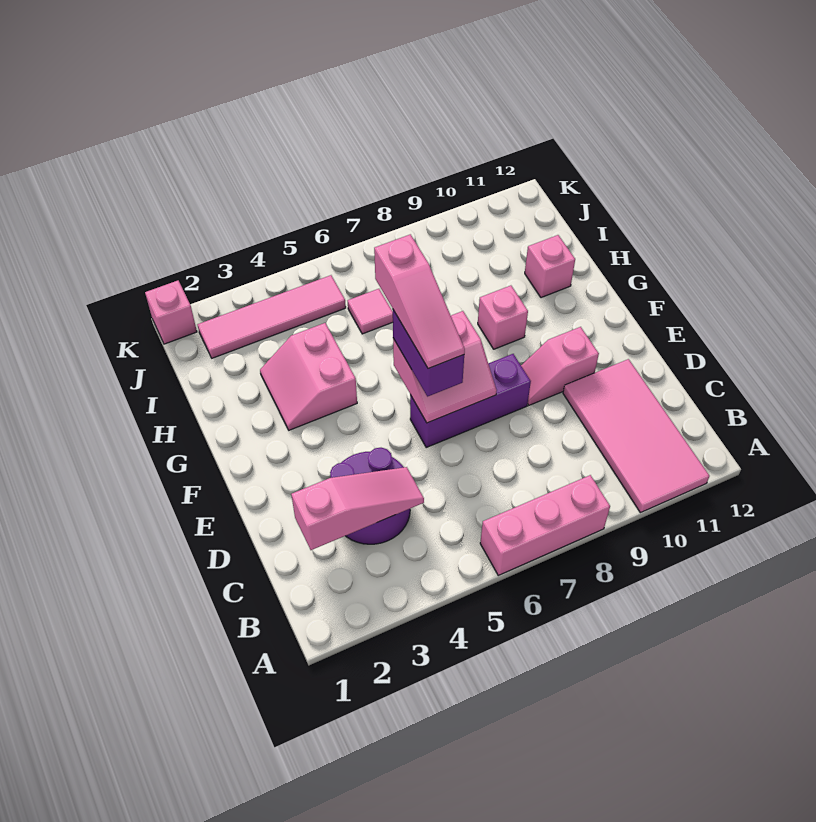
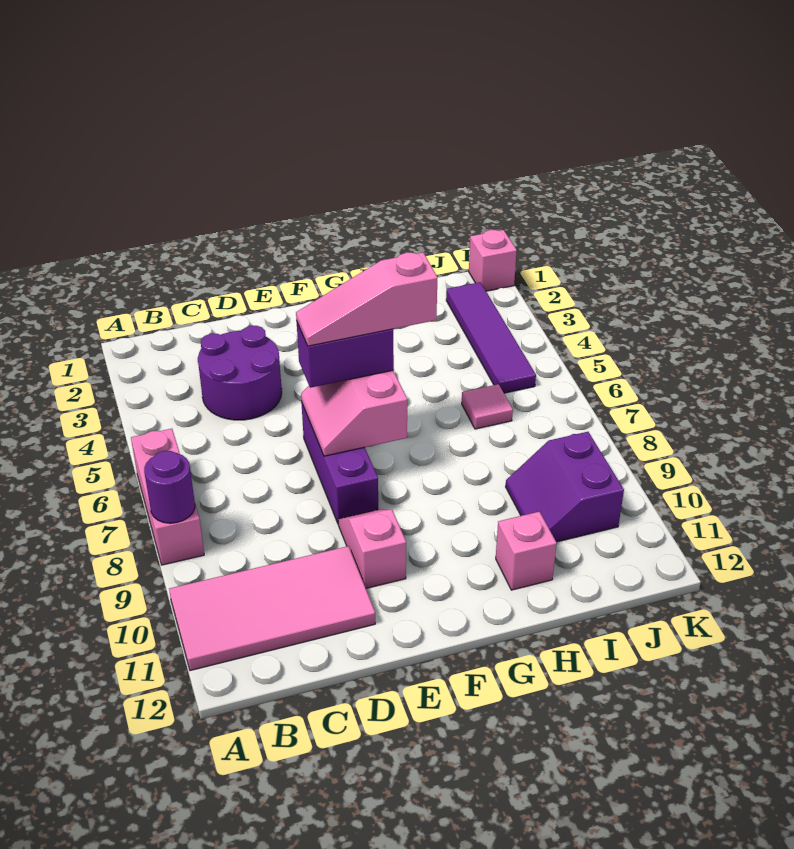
none -> purple 1x1 round brick [144,451,195,523]
pink 1x3 slope [291,467,424,550] -> none
pink 2x2 slope [260,323,357,430] -> none
pink 1x1 brick [478,286,528,349] -> none
none -> purple 2x2 slope [506,432,624,542]
pink 1x4 tile [197,275,346,358] -> purple 1x4 tile [446,282,536,393]

